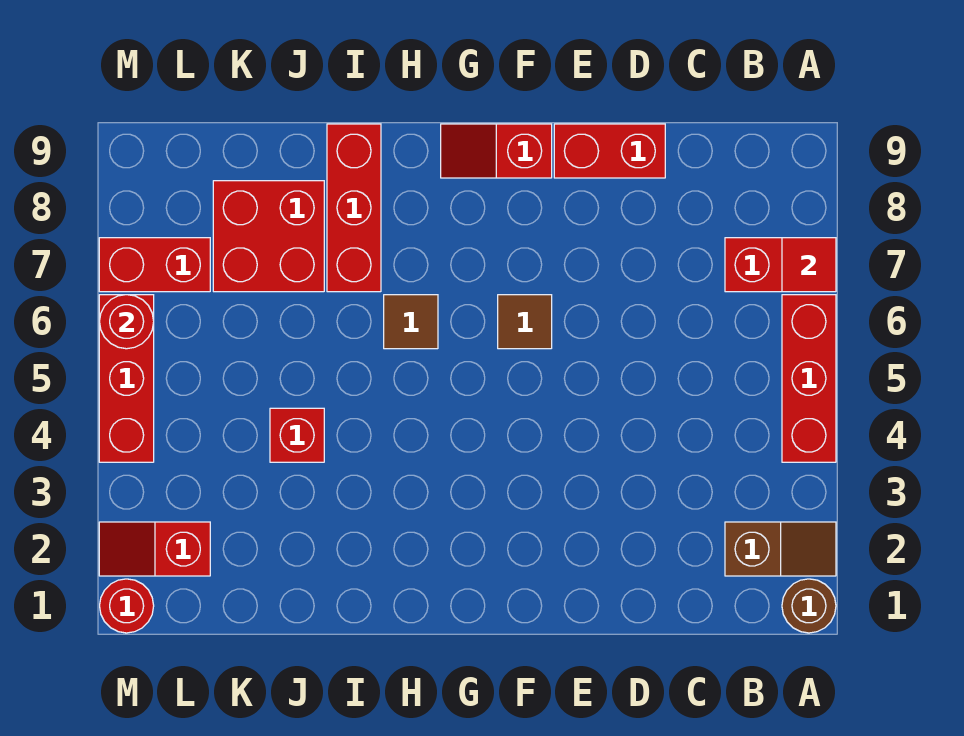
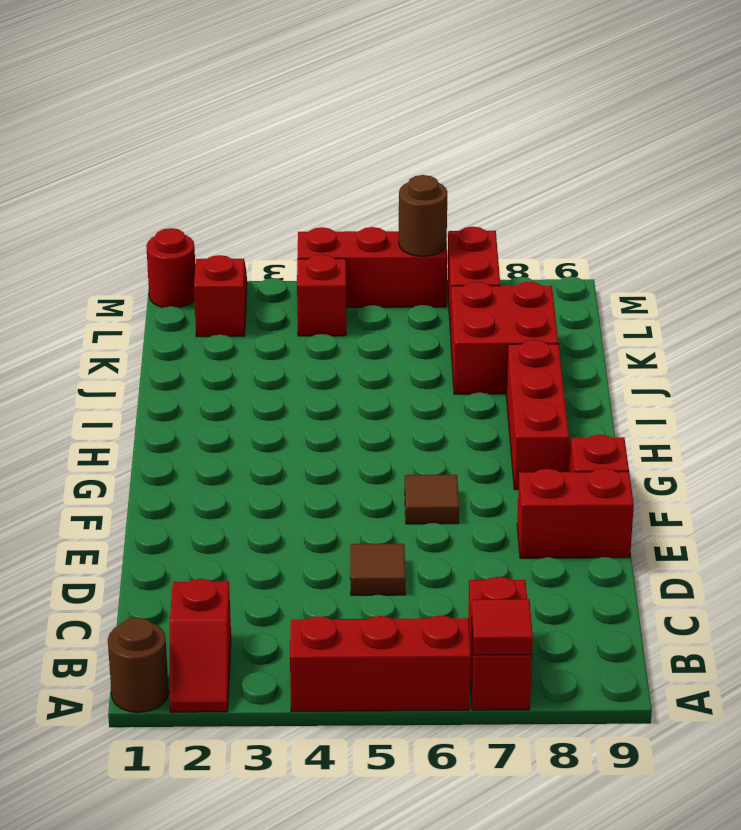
brown 1x2 slope [725,522,836,576] -> red 1x2 slope [170,579,231,712]
red 1x2 brick [554,124,665,178] -> red 1x2 brick turned to [517,468,634,558]
brown 1x1 tile [384,295,438,349] -> brown 1x1 tile moved to [350,544,405,595]
red 1x3 brick [327,124,381,292] -> red 1x3 brick turned to [506,340,569,490]
red 1x1 brick [270,408,324,462] -> red 1x1 brick moved to [297,255,346,336]
red 1x1 round brick [100,295,154,349] -> brown 1x1 round brick [399,175,447,256]

